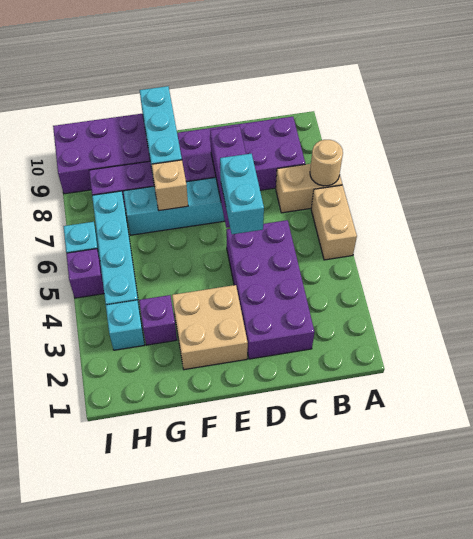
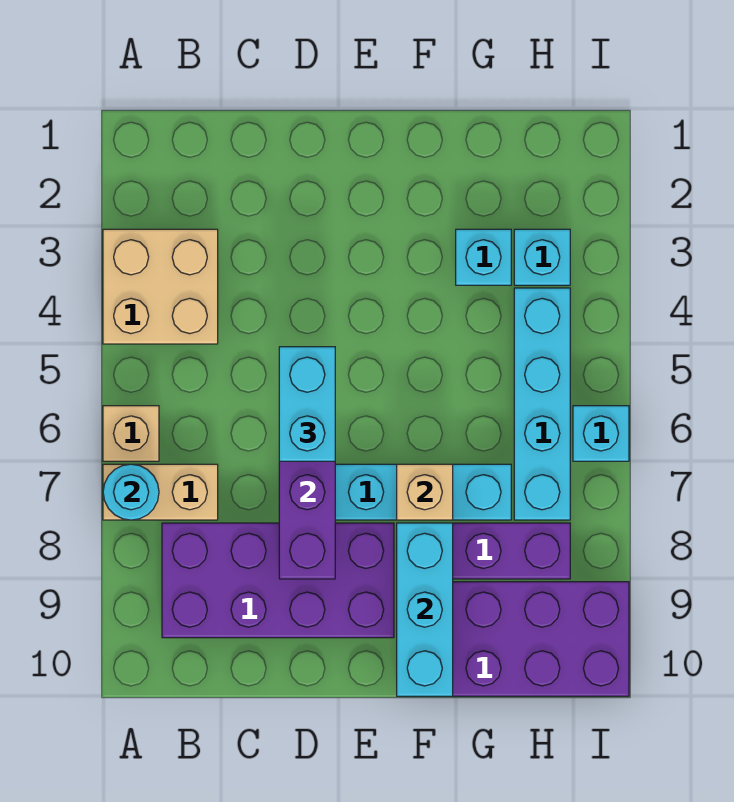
tan 1x2 brick [311,185,357,260] -> tan 1x1 brick [103,406,159,461]
tan 1x1 round brick [310,140,343,186] -> cyan 1x1 round brick [103,464,159,520]
purple 2x4 brick [227,220,314,359] -> none
tan 2x2 brick [172,285,248,370] -> tan 2x2 brick moved to [103,229,218,344]
purple 1x1 brick [139,295,177,345] -> cyan 1x1 brick [456,229,511,285]
purple 1x1 brick [66,249,104,298] -> none

